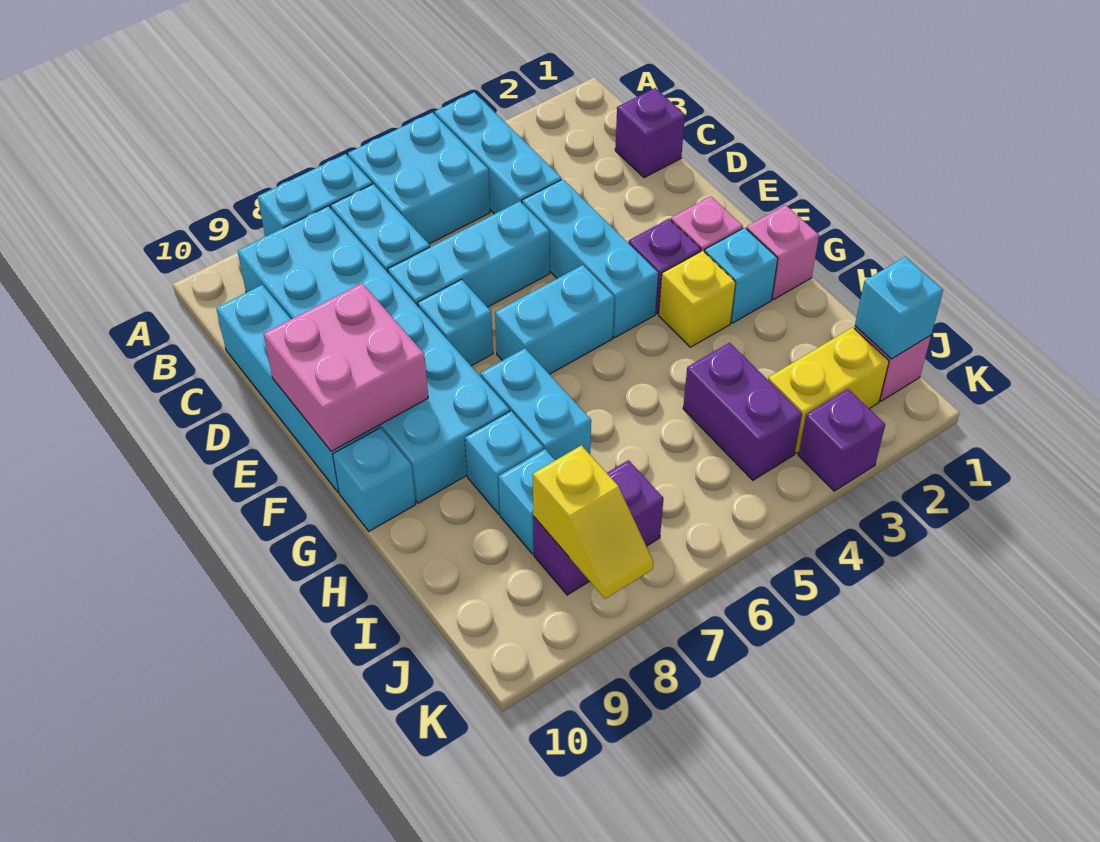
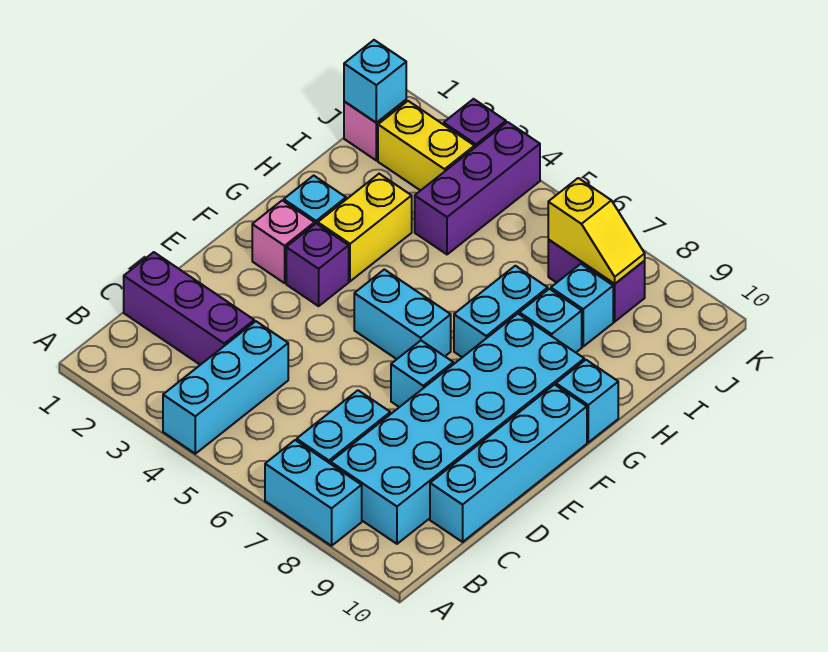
cyan 2x2 brick [348,112,490,244] -> none
purple 1x1 brick [615,88,685,178] -> purple 1x3 brick [124,252,254,365]
cyan 1x3 brick [522,179,658,338] -> none
cyan 1x3 brick [388,201,550,307] -> none
pink 2x2 brick [264,283,428,451] -> none
pink 1x1 brick [746,205,819,300] -> none
yellow 1x1 brick [659,251,736,347] -> yellow 1x2 brick [318,174,412,281]
purple 1x2 brick [683,343,802,480] -> purple 1x3 brick [415,122,540,254]
yellow 1x2 slope [533,445,653,599] -> yellow 1x2 slope turned to [548,178,645,284]

